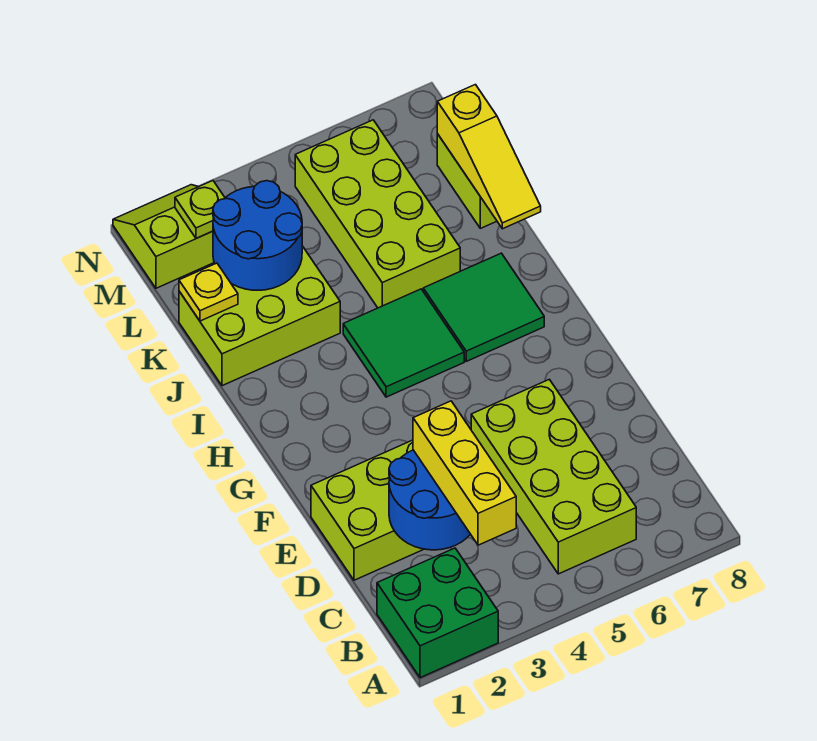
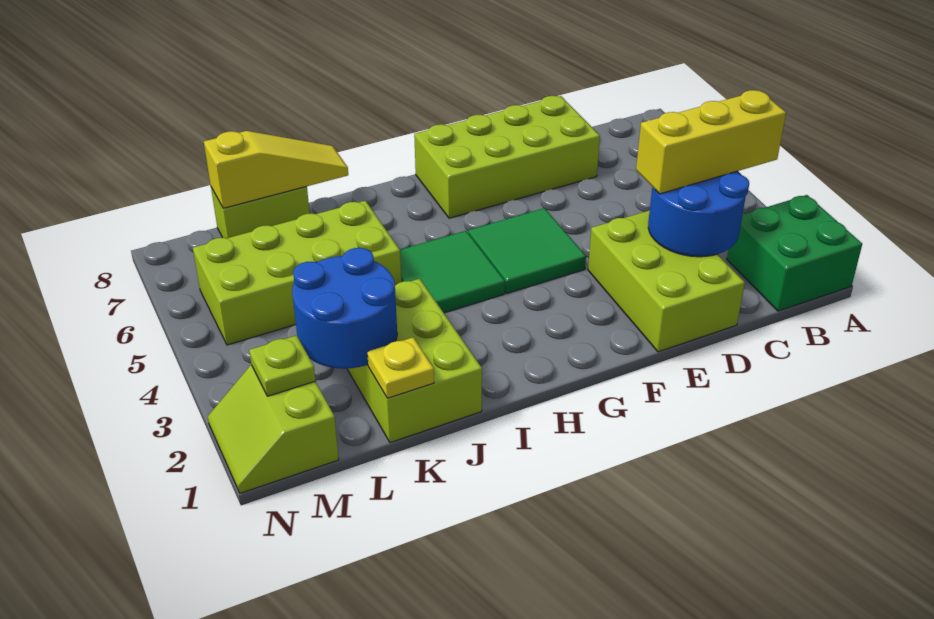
lime 2x4 brick [471,379,636,574] -> lime 2x4 brick moved to [414,96,600,218]
green 2x2 tile [423,253,544,361] -> green 2x2 tile moved to [468,208,586,293]

